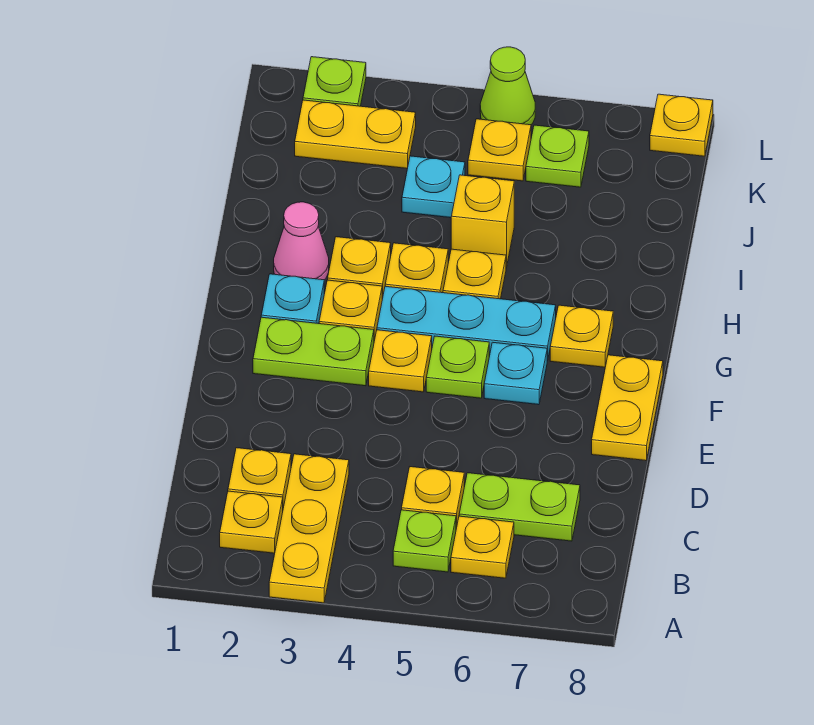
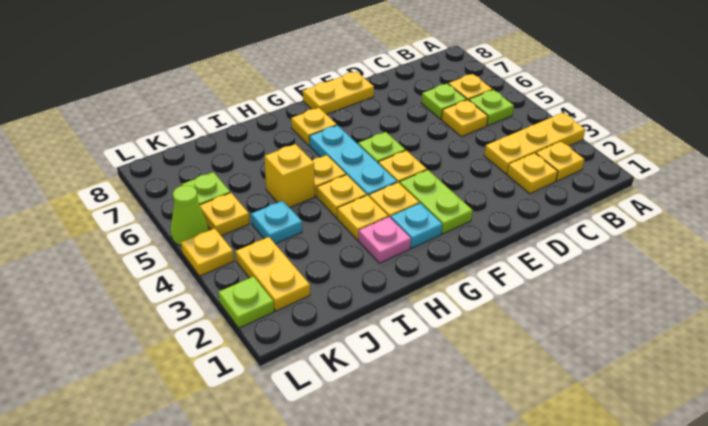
lime 1x2 plate [459,473,580,541] -> lime 1x1 plate [422,84,467,119]
cyan 1x1 plate [484,342,547,405] -> none
pink 1x1 cone [274,202,329,280] -> pink 1x1 plate [358,217,411,263]
yellow 1x1 plate [650,94,713,156] -> yellow 1x1 plate moved to [181,228,234,276]

